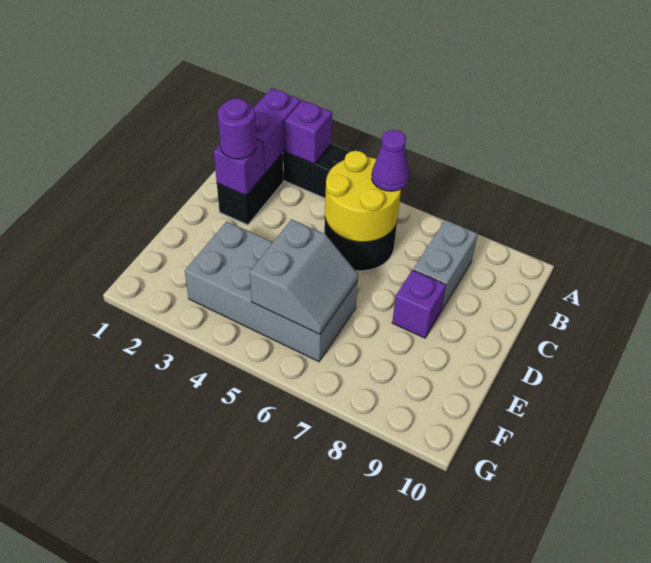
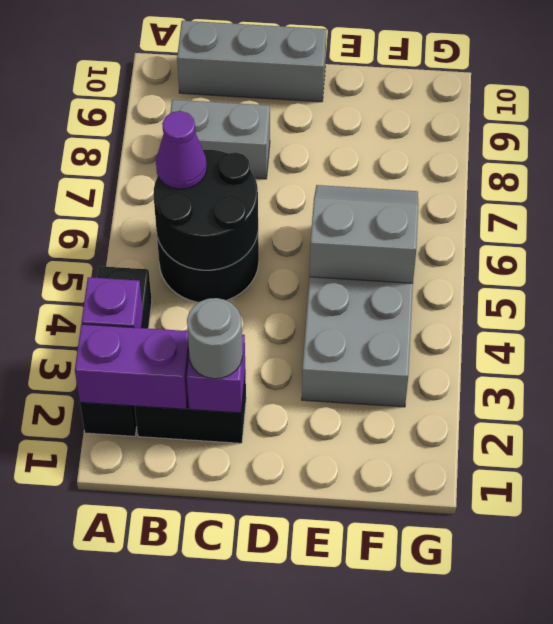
yellow 2x2 round brick [325,151,401,242] -> black 2x2 round brick [153,150,258,270]
none -> grey 1x3 brick [177,21,327,102]
purple 1x1 round brick [218,98,256,159] -> grey 1x1 round brick [187,298,242,379]
purple 1x1 brick [392,270,446,338] -> none

